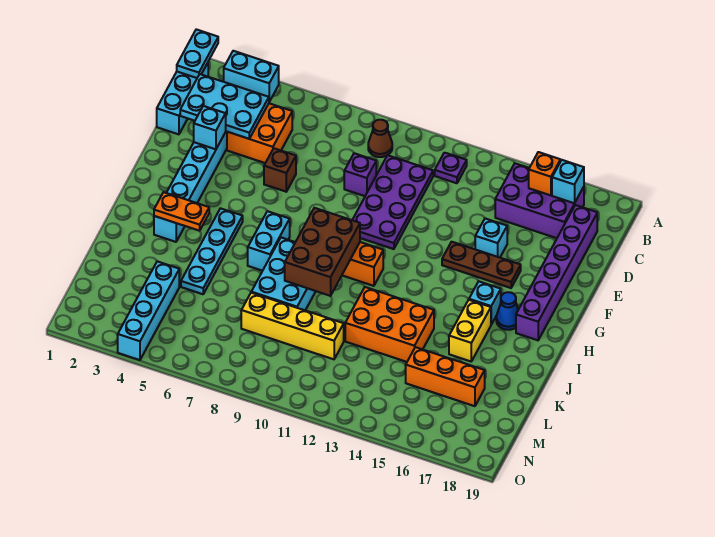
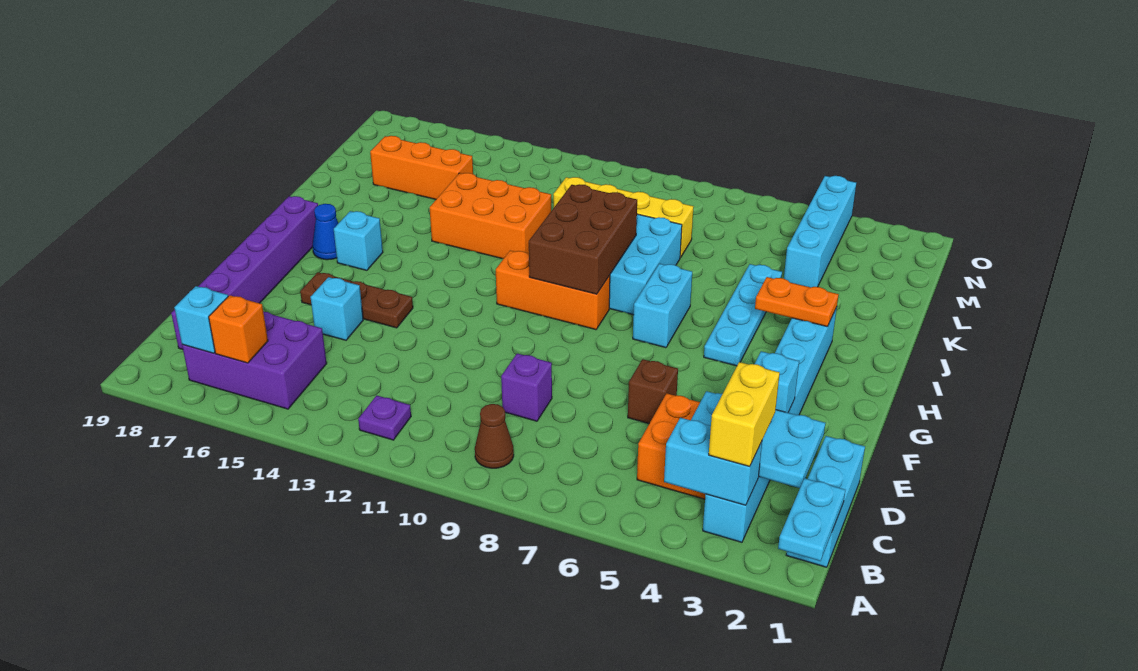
purple 2x4 plate [353,155,433,249] -> none
yellow 1x2 brick [449,300,491,361] -> yellow 1x2 brick moved to [709,362,780,466]

